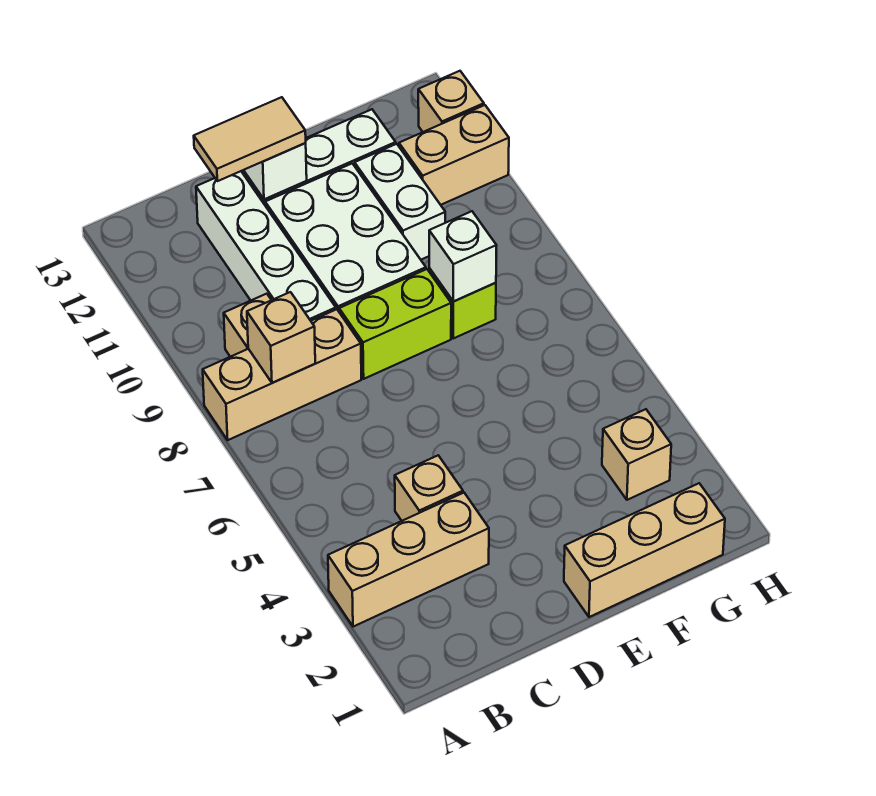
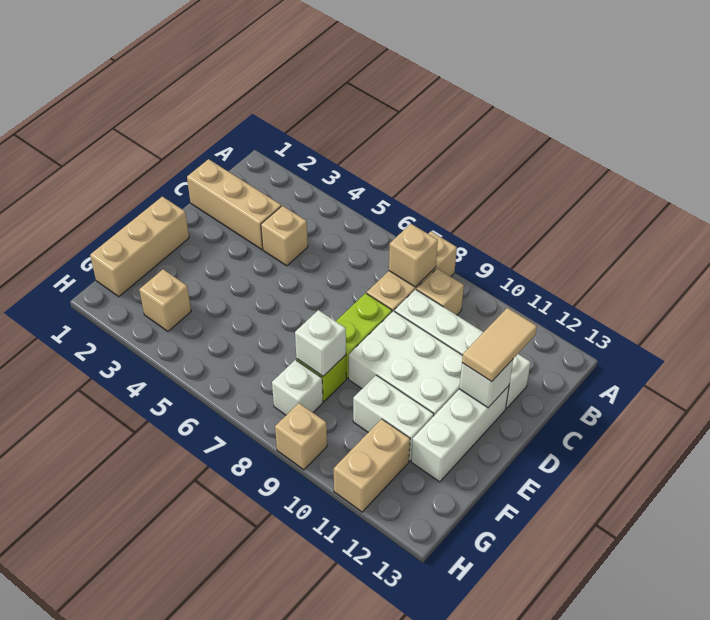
tan 1x3 brick [328,493,489,627] -> tan 1x3 brick turned to [187,159,281,249]
none -> white 1x1 brick [272,360,323,415]
tan 1x1 brick [418,71,484,132] -> tan 1x1 brick moved to [275,403,327,470]

